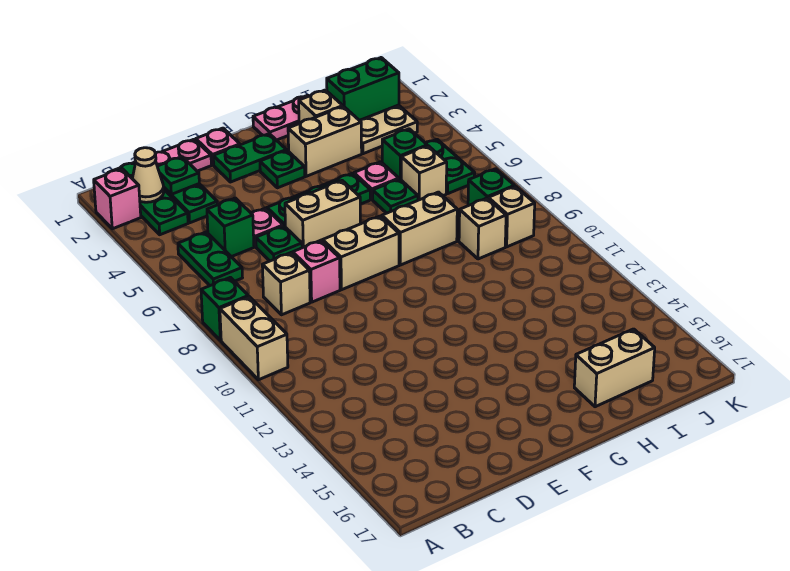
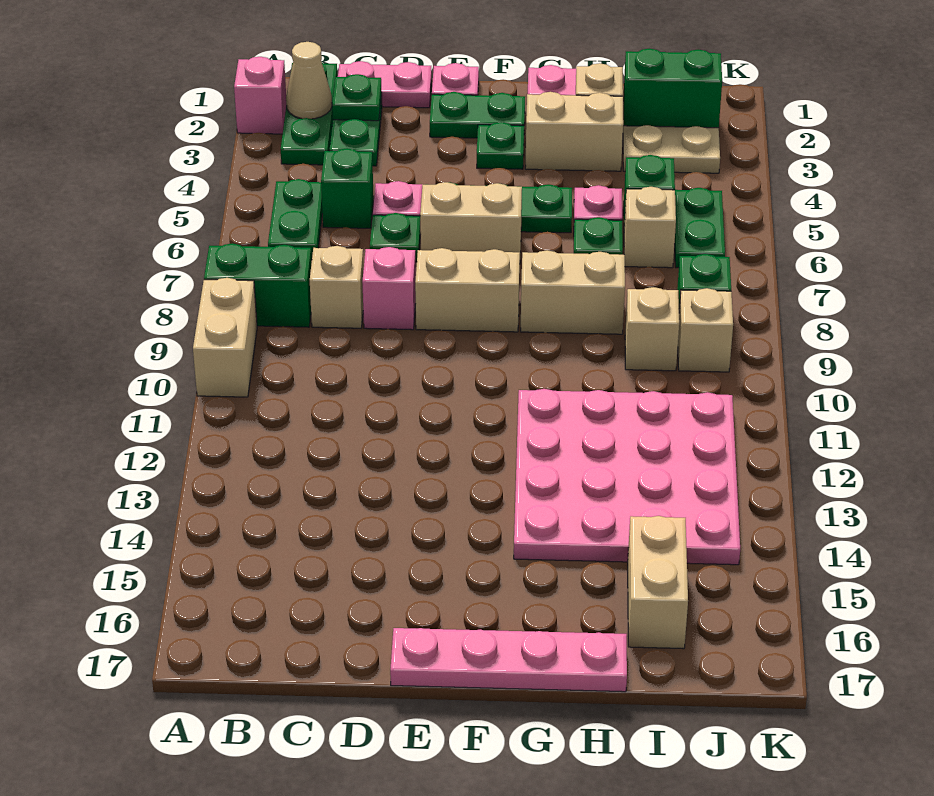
green 1x1 brick [201,277,248,340] -> green 1x2 brick [204,243,312,327]
none -> pink 1x4 plate [390,628,627,692]
none -> pink 4x4 plate [514,389,740,565]
tan 1x2 brick [574,329,655,407] -> tan 1x2 brick turned to [628,516,688,649]

